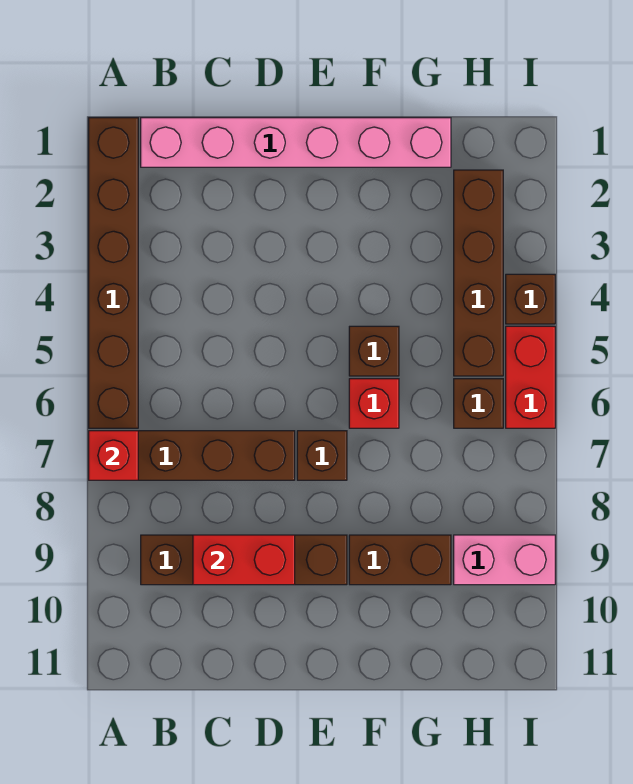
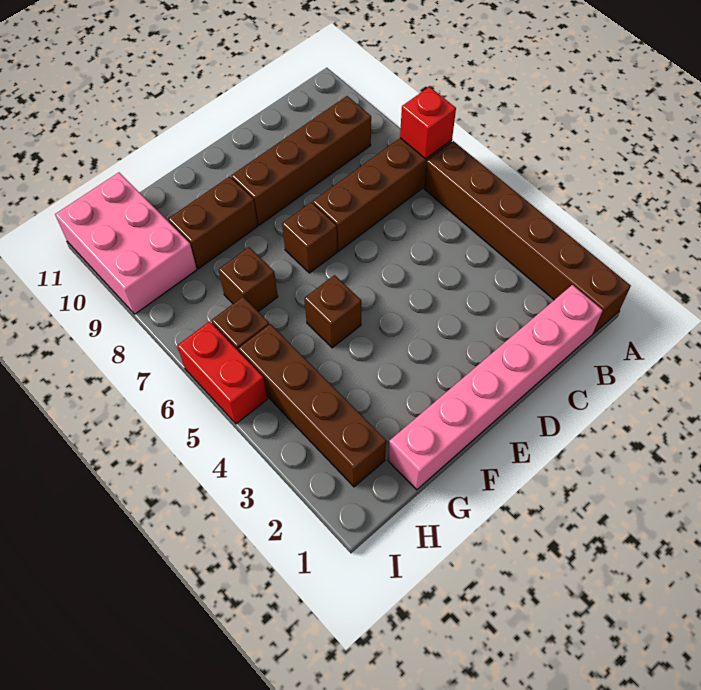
red 1x2 brick [193,535,295,585] -> none
red 1x1 brick [349,379,399,428] -> none
pink 1x2 brick [454,535,555,585] -> pink 2x3 brick [55,173,197,314]
brown 1x1 brick [506,274,555,324] -> brown 1x1 brick moved to [219,247,278,312]

